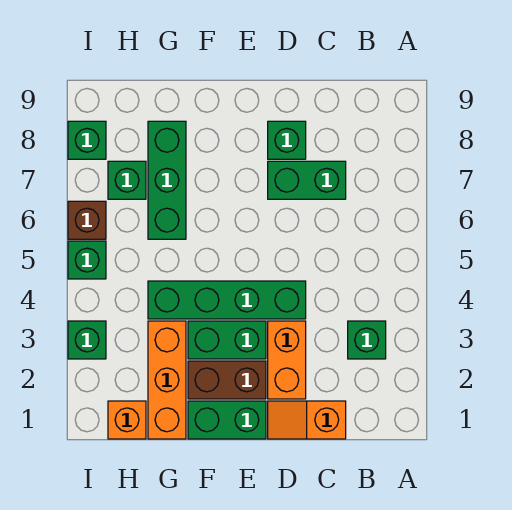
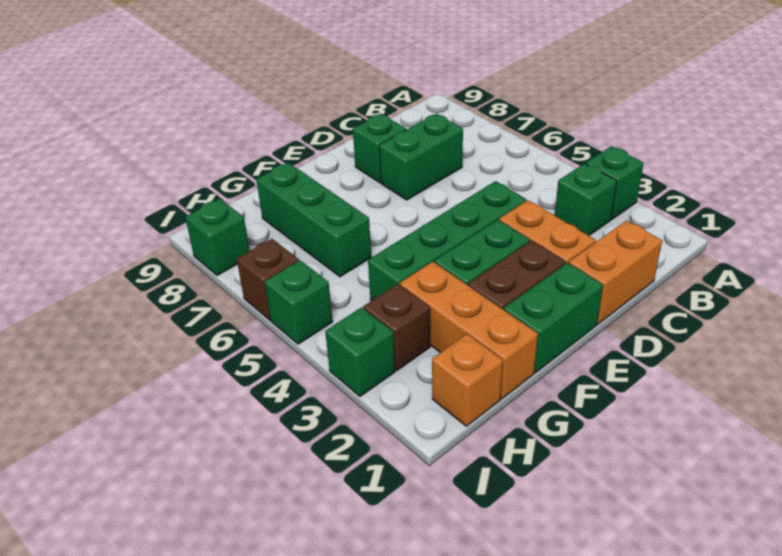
orange 1x2 slope [268,401,346,439] -> orange 1x2 brick [569,220,662,324]
none -> brown 1x1 brick [363,284,430,370]
green 1x1 brick [108,161,146,199] -> green 1x1 brick moved to [586,146,643,219]

